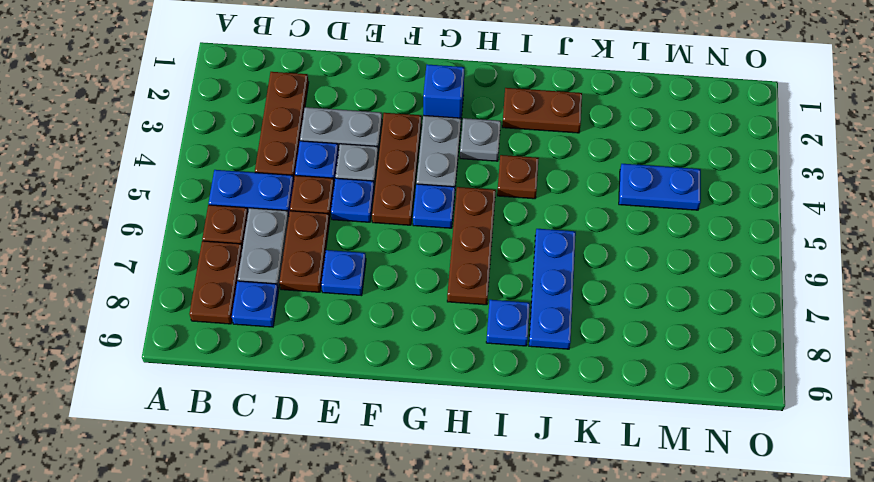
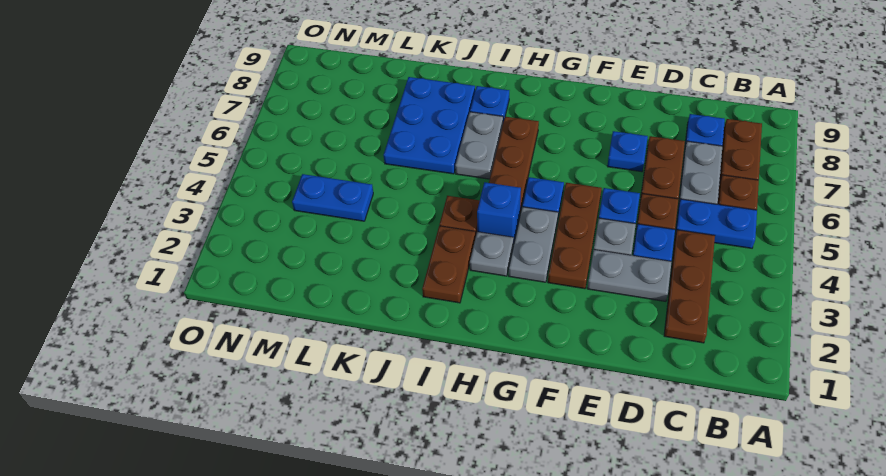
blue 1x1 brick [423,64,464,119] -> blue 1x1 brick moved to [477,182,521,244]
brown 1x2 plate [502,88,582,133] -> brown 1x2 plate turned to [422,226,475,303]
none -> grey 1x2 plate [455,112,503,179]
blue 1x3 plate [529,229,576,349] -> blue 2x3 plate [384,77,475,174]

